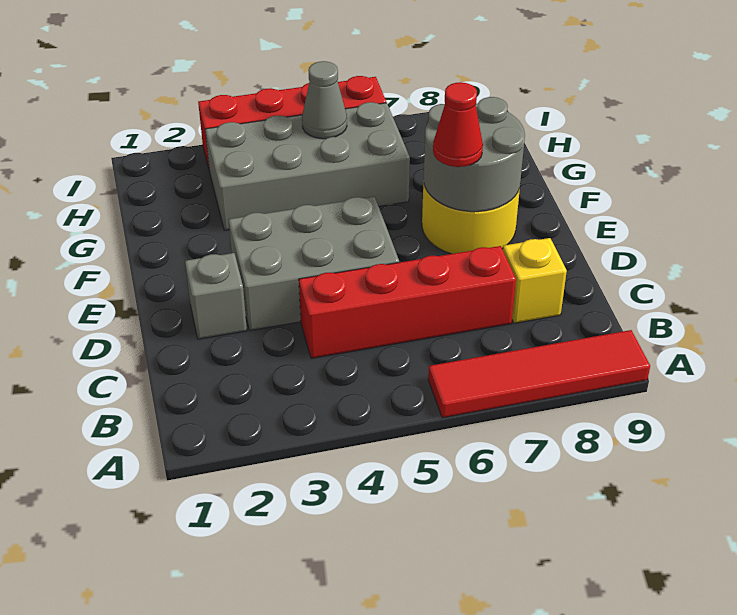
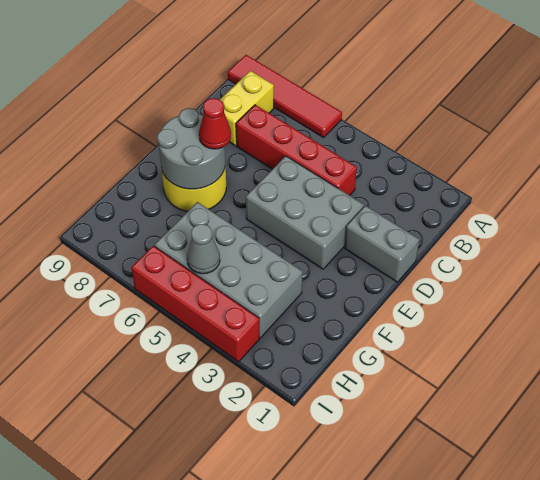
yellow 1x1 brick [503,238,567,323] -> yellow 1x2 brick [220,71,274,146]
grey 1x1 brick [185,253,247,339] -> grey 1x2 brick [345,206,419,282]

